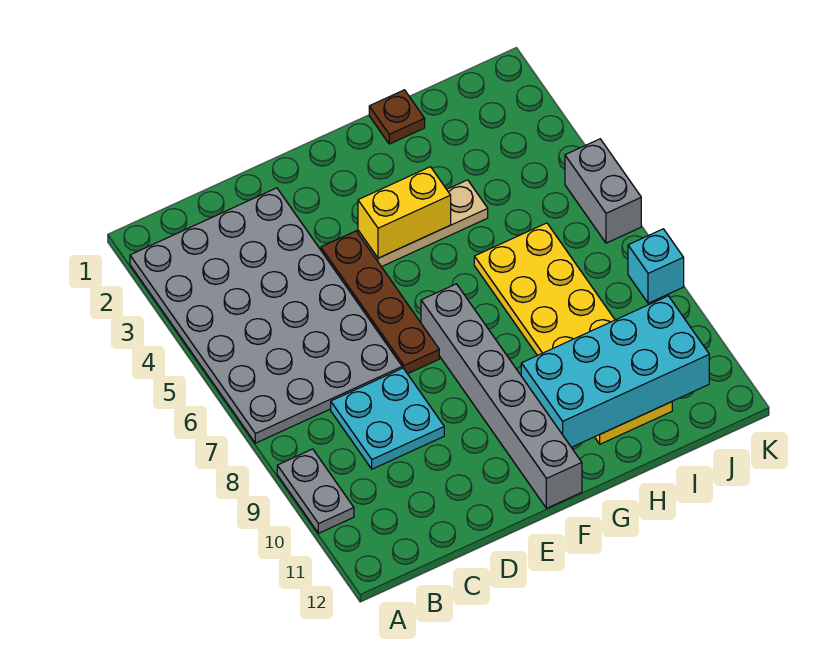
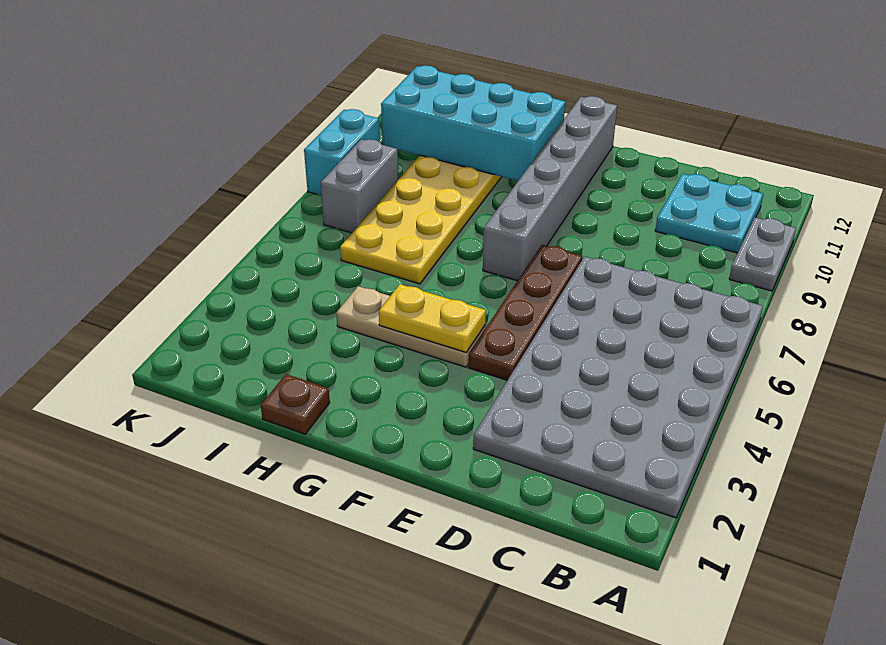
cyan 2x2 plate [331,368,444,469] -> cyan 2x2 plate moved to [655,174,763,253]
yellow 1x2 brick [358,167,451,258] -> yellow 1x2 plate [379,284,486,352]
grey 1x2 brick [565,139,641,243] -> grey 1x2 brick moved to [321,139,398,233]
cyan 1x1 brick [628,229,684,303] -> cyan 1x2 brick [304,109,380,195]

